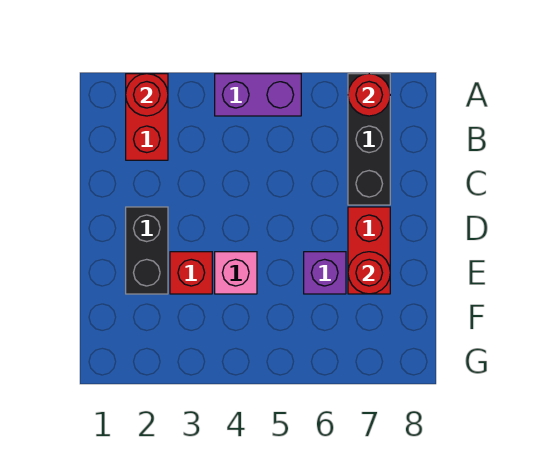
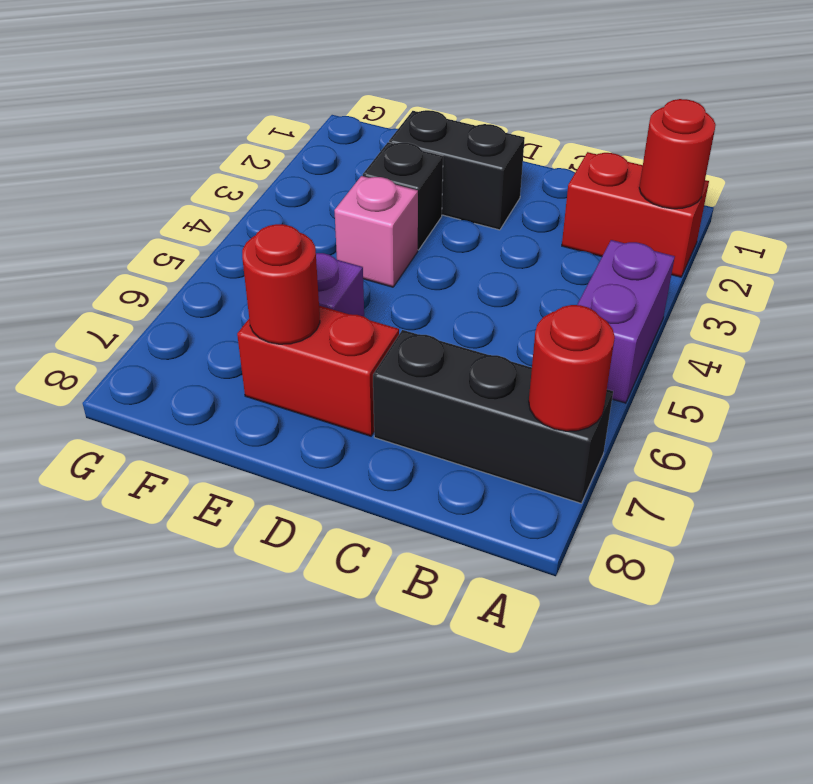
red 1x1 brick [170,252,212,294] -> black 1x1 brick [363,142,443,250]

